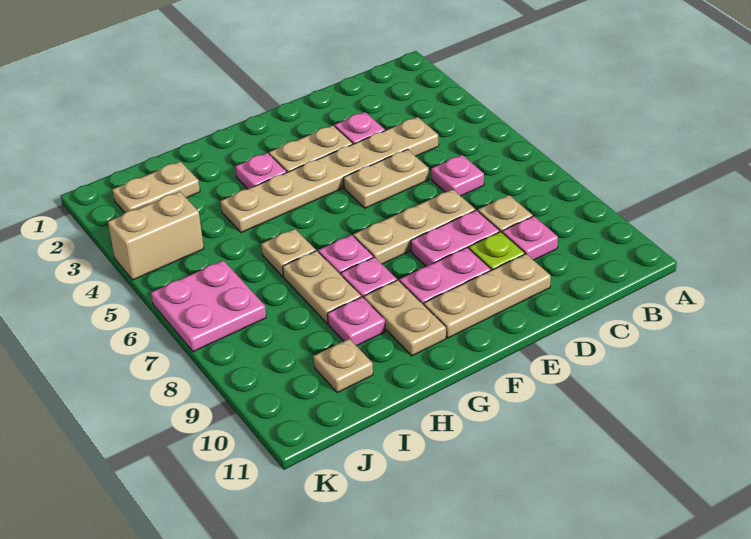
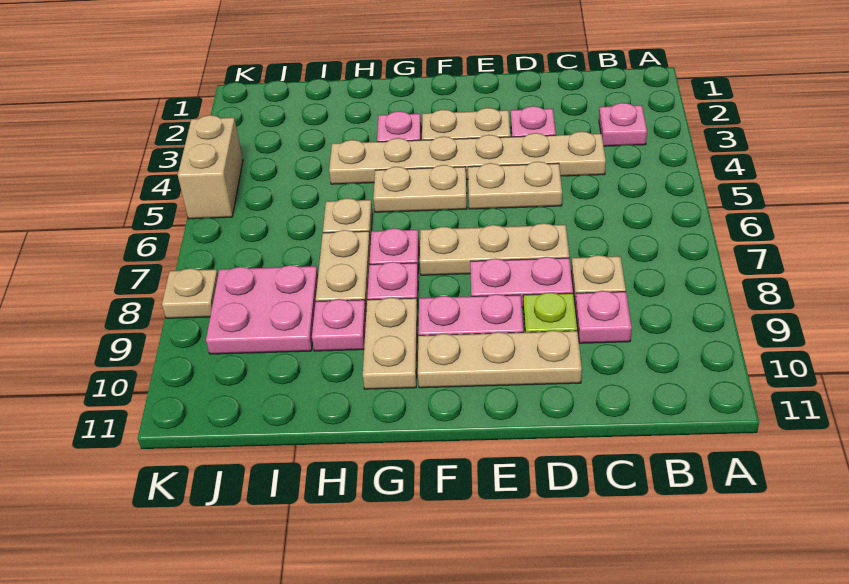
pink 1x1 plate [431,155,484,196] -> pink 1x1 plate moved to [599,103,647,146]
tan 1x2 plate [113,161,200,213] -> tan 1x2 plate moved to [373,165,467,212]
tan 1x1 plate [314,339,373,393] -> tan 1x1 plate moved to [162,268,218,318]
tan 1x2 brick [108,191,204,280] -> tan 1x2 brick turned to [178,115,243,219]
pink 2x2 plate [151,260,266,352] -> pink 2x2 plate moved to [206,265,318,354]

